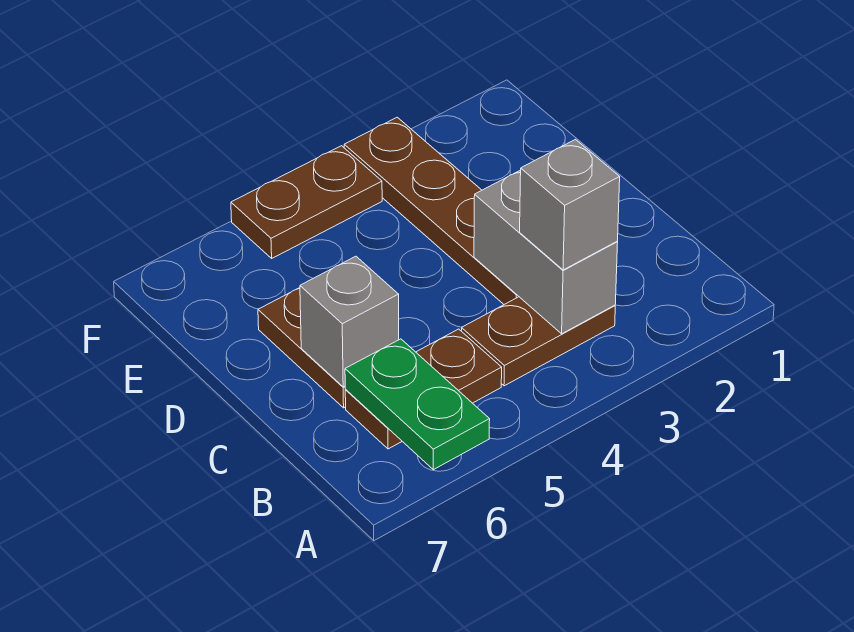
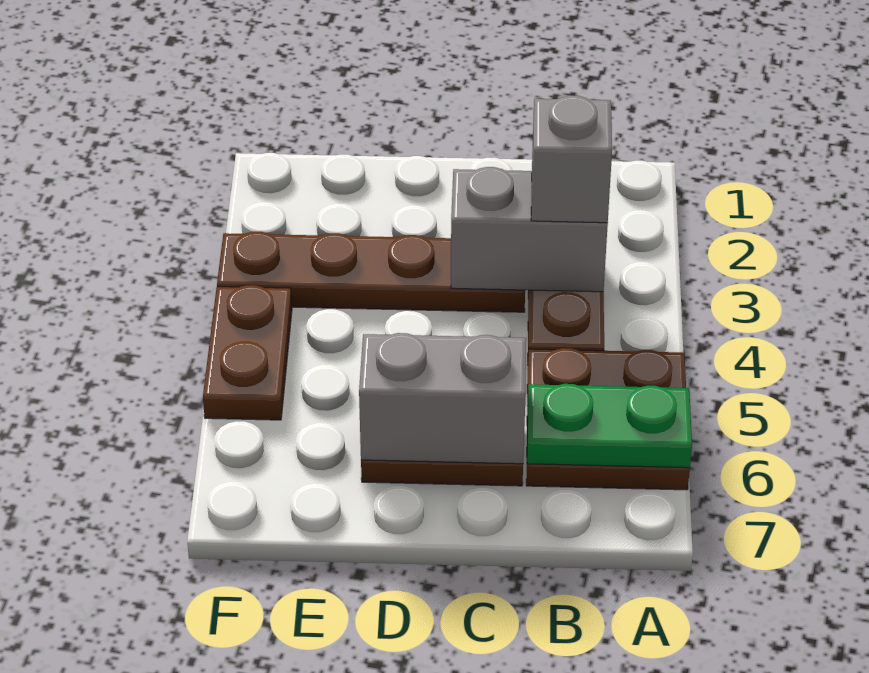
brown 1x2 plate [345,329,502,449] -> brown 2x2 plate [526,348,690,490]
grey 1x1 brick [300,256,399,387] -> grey 1x2 brick [359,333,526,464]

